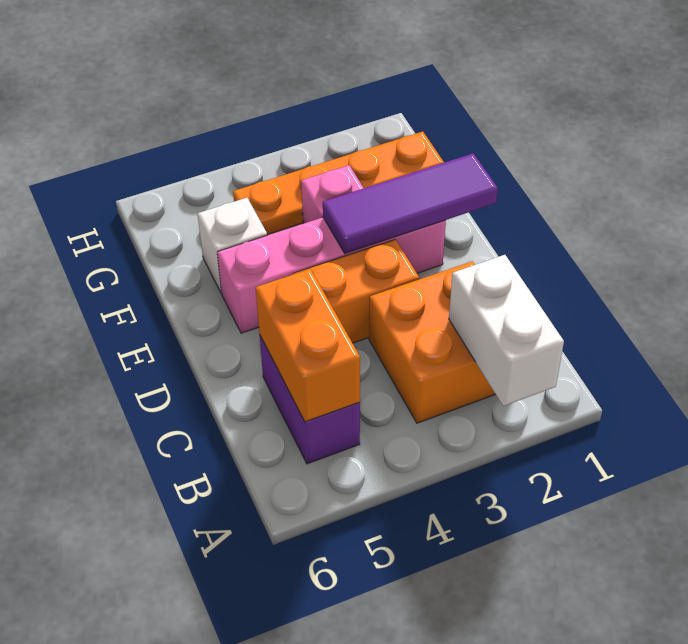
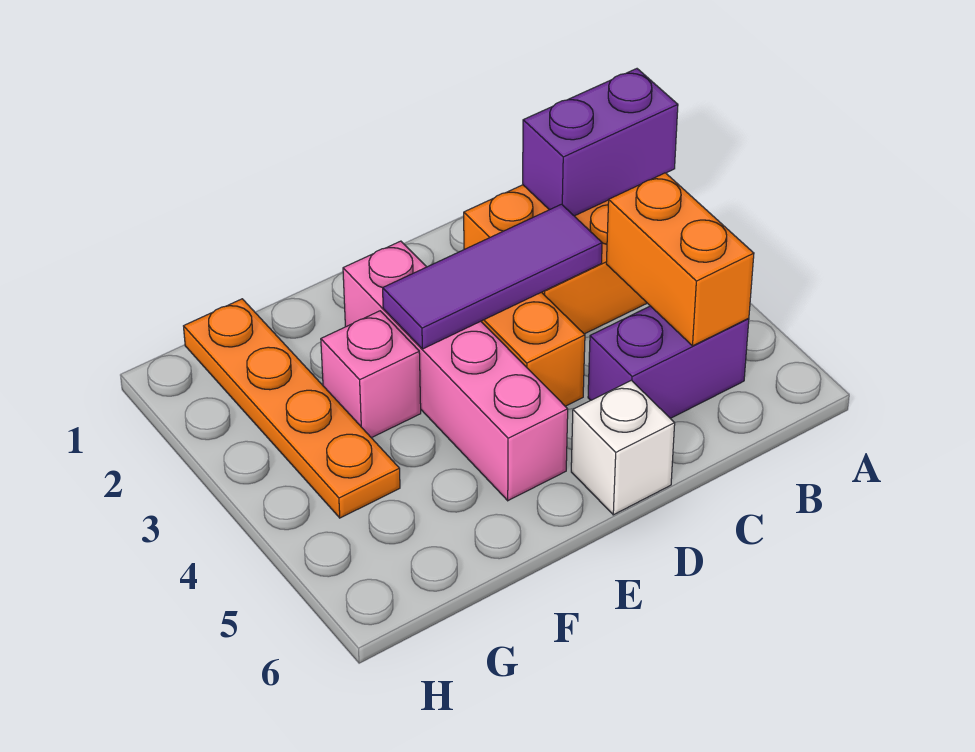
white 1x2 brick [449,255,564,406] -> purple 1x2 brick [523,69,678,216]
orange 1x2 brick [256,269,360,422] -> orange 1x2 brick turned to [606,173,754,346]
purple 1x3 tile [323,153,498,253] -> purple 1x3 tile turned to [383,204,602,349]
white 1x1 brick [198,198,267,294] -> white 1x1 brick moved to [571,380,675,515]

